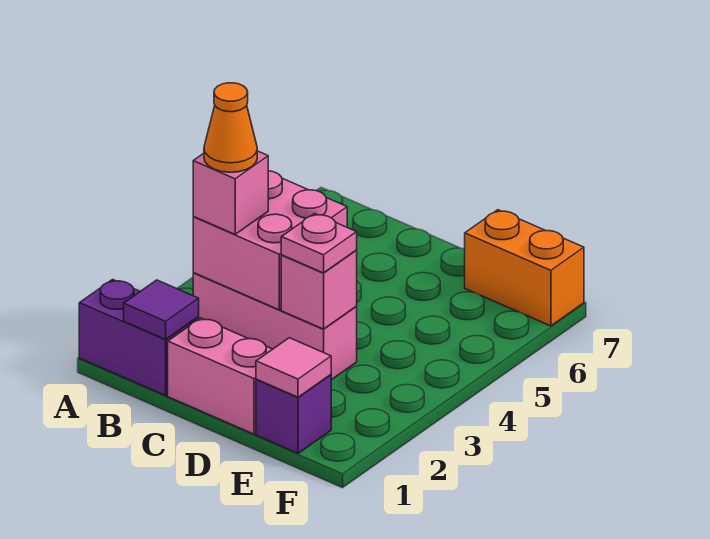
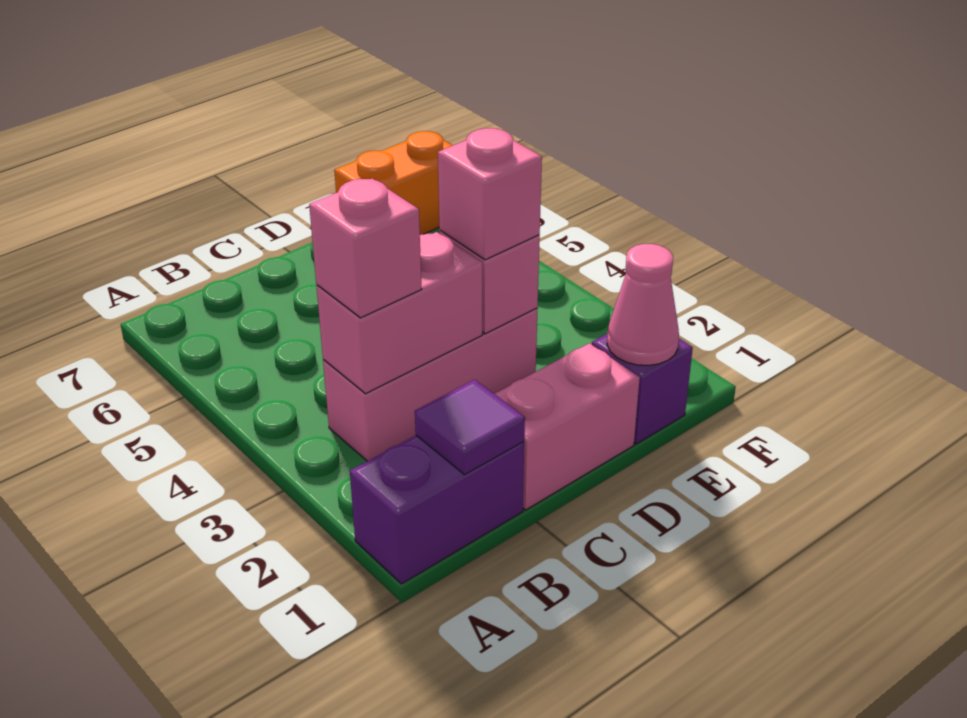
pink 2x2 brick [193,171,347,310] -> pink 1x2 brick [316,232,482,394]
orange 1x1 cone [204,83,257,172] -> none
pink 1x1 plate [281,213,357,273] -> pink 1x1 brick [438,128,542,260]
pink 1x1 tile [256,338,331,397] -> pink 1x1 cone [607,244,679,365]

